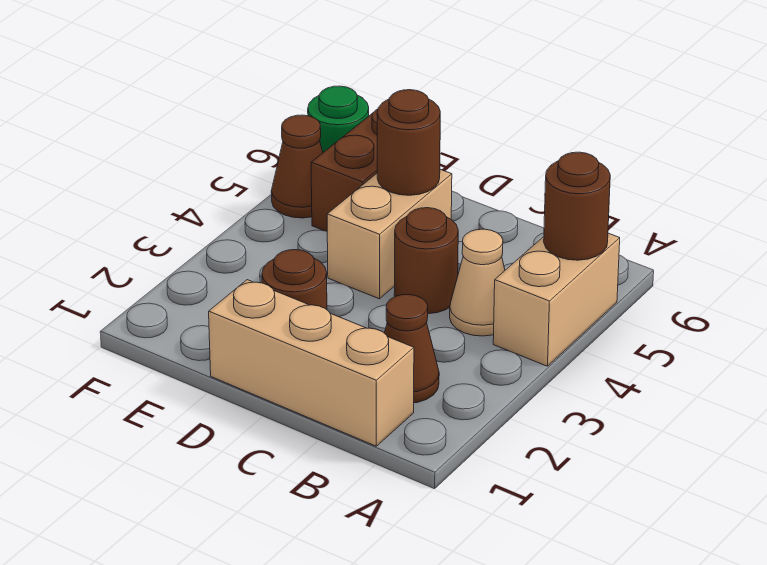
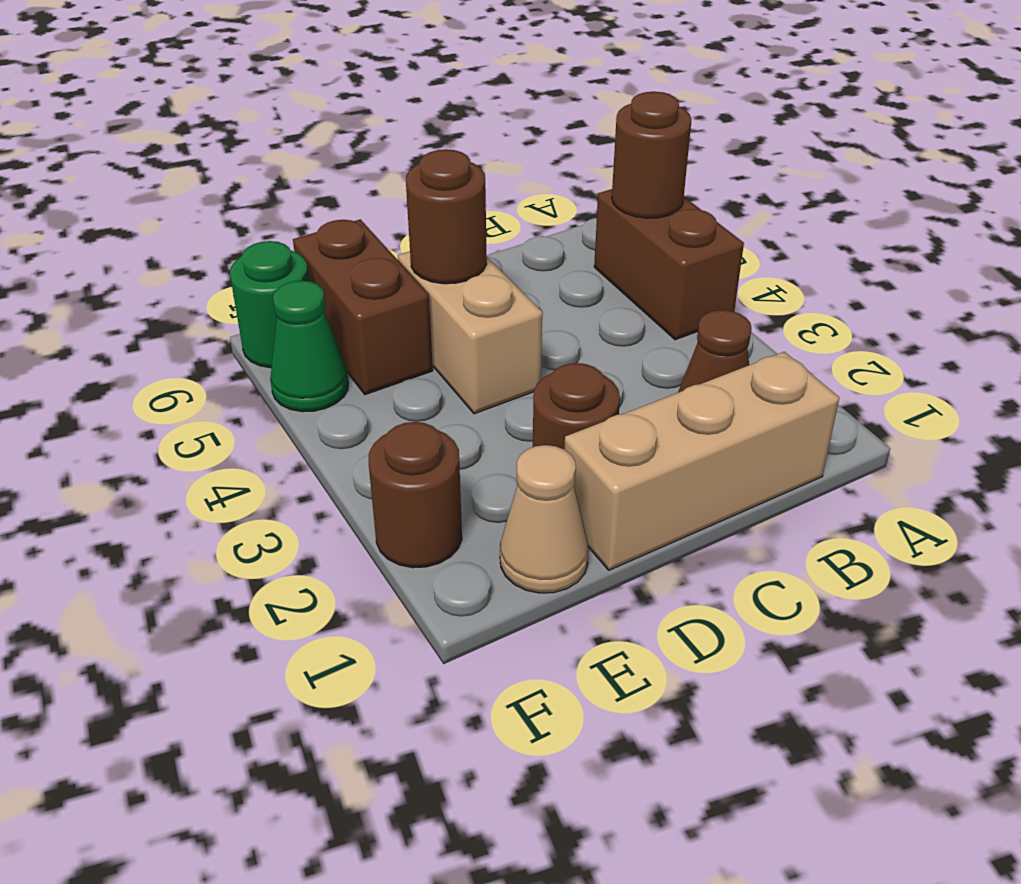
tan 1x2 brick [493,233,620,366] -> brown 1x2 brick [594,189,744,340]
tan 1x1 cone [450,229,505,336] -> tan 1x1 cone moved to [500,445,589,593]
brown 1x1 round brick [394,208,458,314] -> brown 1x1 round brick moved to [368,422,462,568]
brown 1x1 cone [271,115,323,218] -> green 1x1 cone [270,281,348,412]

